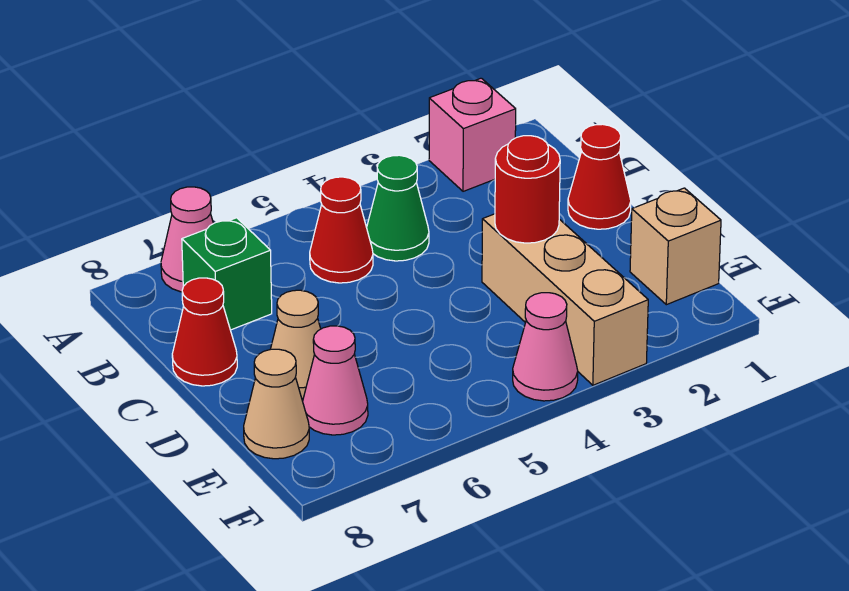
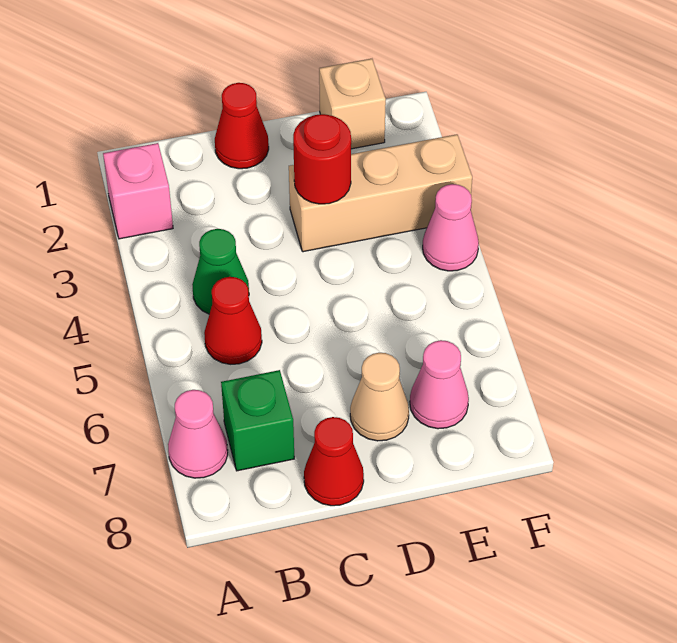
tan 1x1 cone [244,349,309,459] -> none

